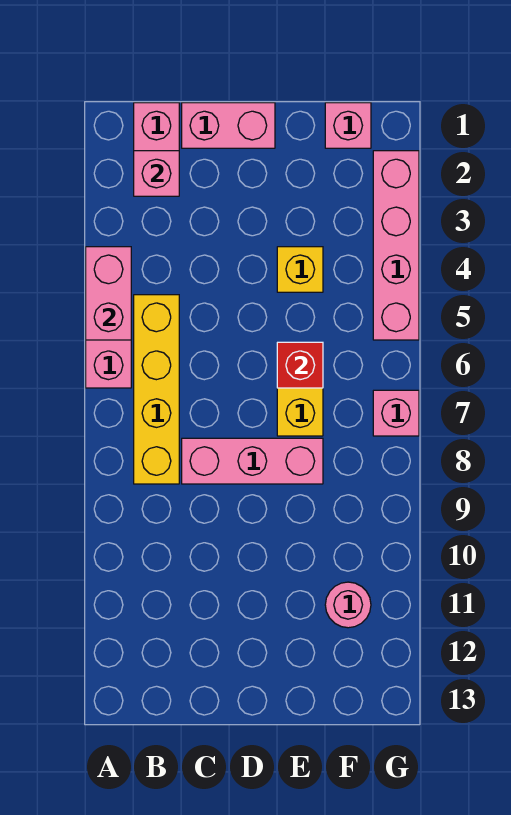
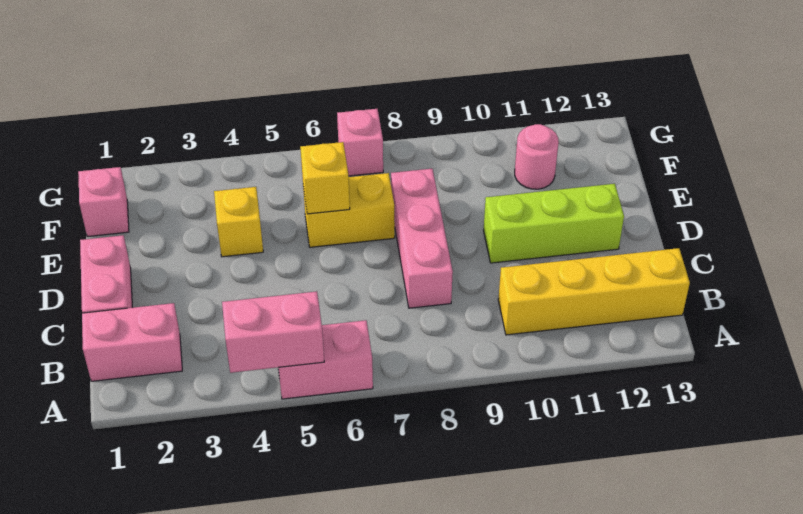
pink 1x1 brick [134,151,179,196] -> none
yellow 1x4 brick [134,295,179,484] -> yellow 1x4 brick moved to [498,248,690,335]
none -> lime 1x3 brick [484,184,624,263]
red 1x1 brick [277,342,323,388] -> yellow 1x1 brick [300,142,350,214]
pink 1x4 brick [373,151,419,340] -> none

